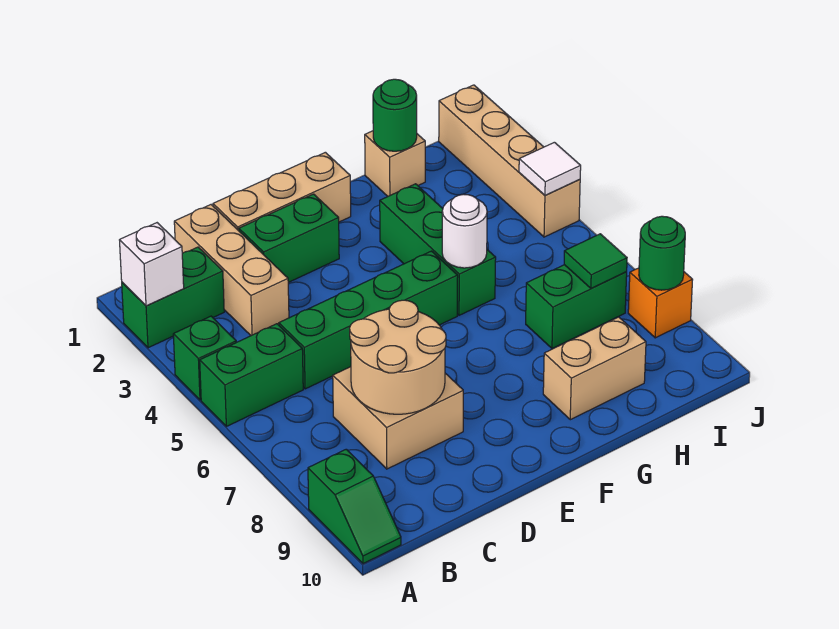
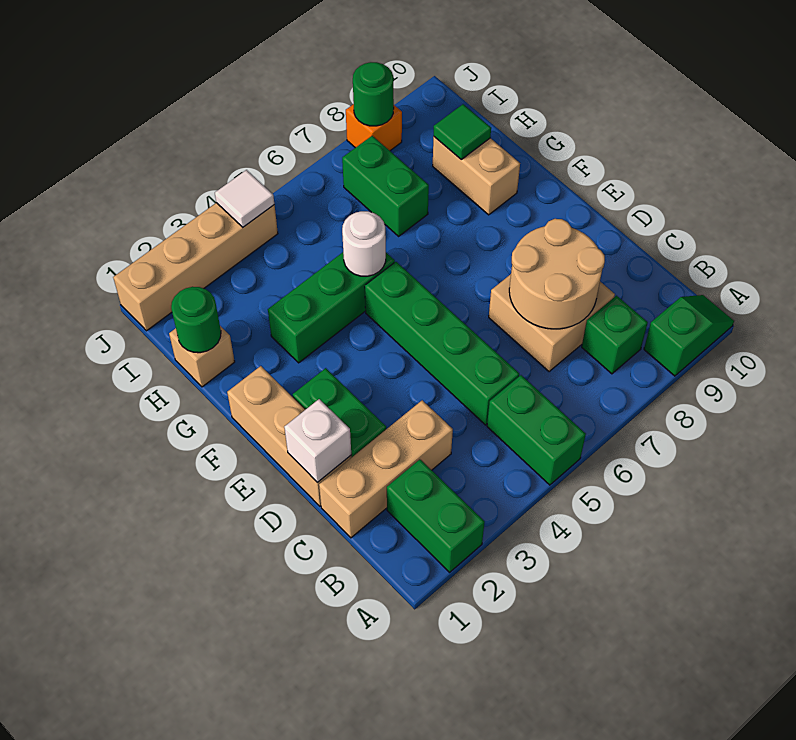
white 1x1 brick [120,223,184,306] -> white 1x1 brick moved to [284,399,351,483]
green 1x1 brick [173,316,236,400] -> green 1x1 brick moved to [582,296,648,374]
green 1x1 tile [564,234,627,289] -> green 1x1 tile moved to [434,104,491,159]

